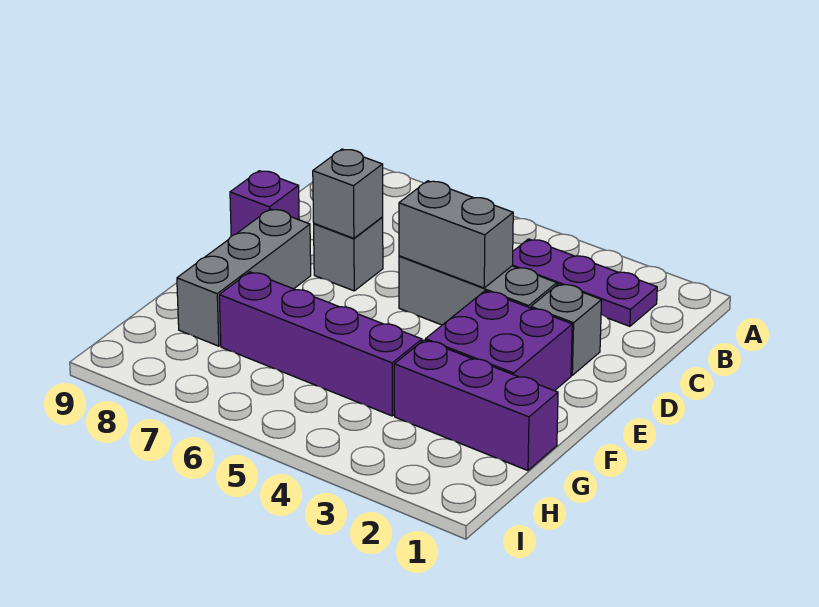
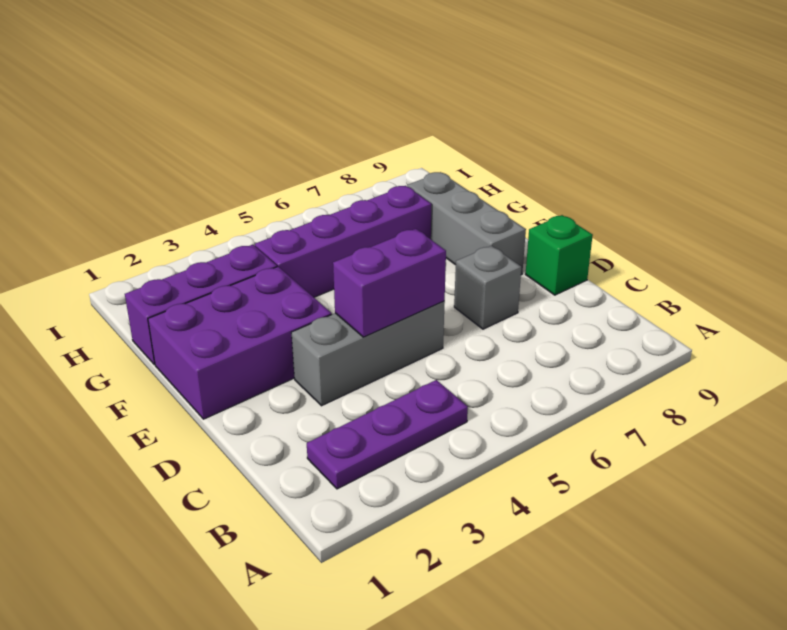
grey 1x1 brick [531,284,602,375] -> none
grey 1x2 brick [399,181,513,288] -> purple 1x2 brick [333,229,446,337]
grey 1x1 brick [313,149,383,238] -> none
purple 1x1 brick [230,171,299,236] -> green 1x1 brick [525,215,593,295]
purple 2x2 brick [426,291,572,391] -> purple 2x3 brick [148,267,332,419]

